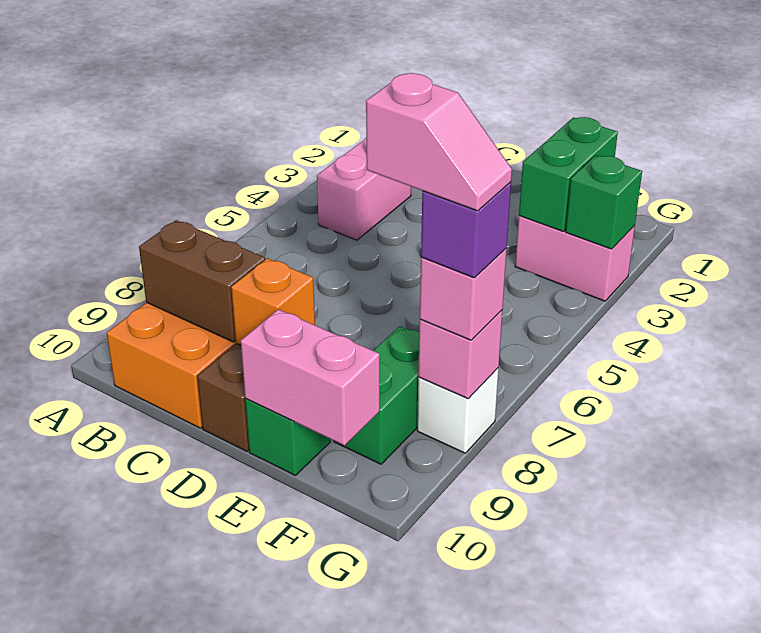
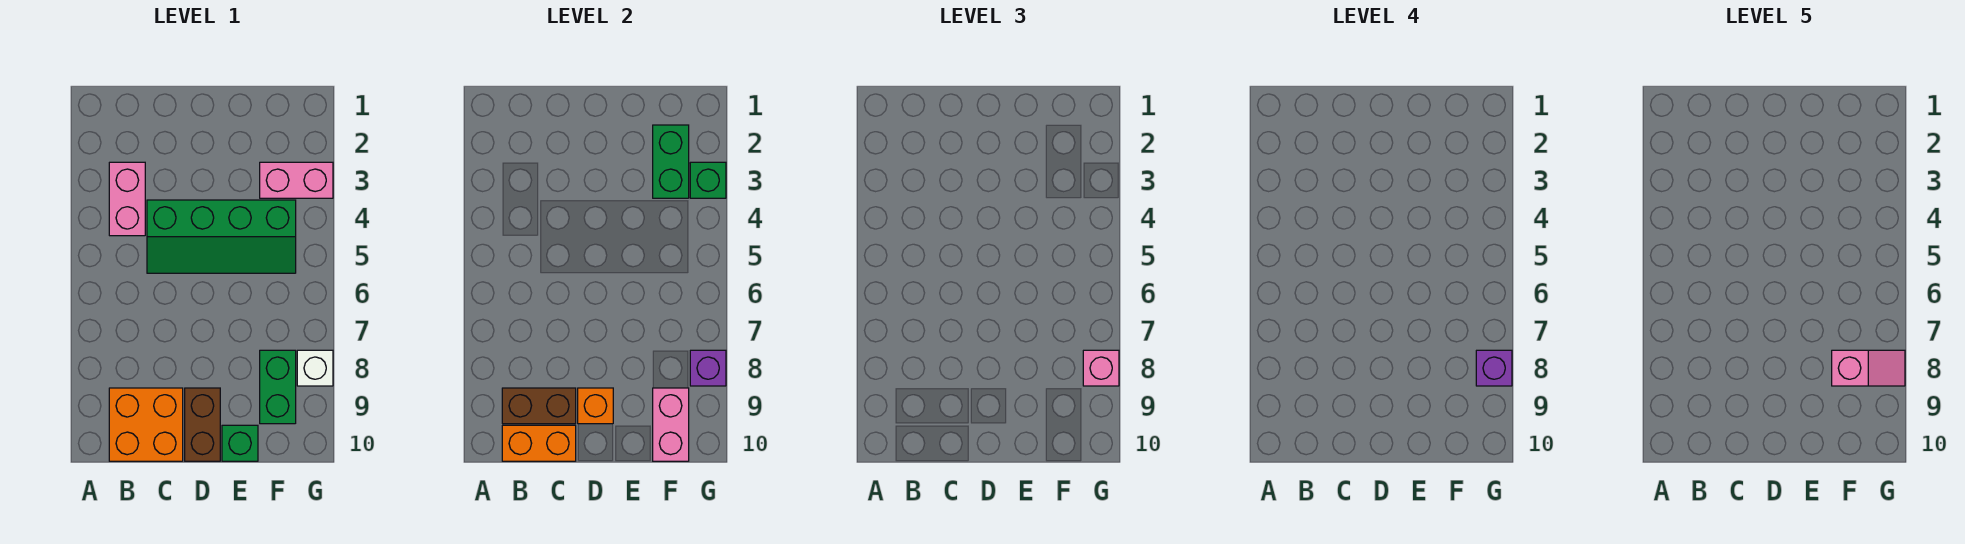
none -> orange 1x2 brick [502,425,576,461]
none -> green 2x4 slope [147,200,296,273]
pink 1x2 brick [241,309,380,445] -> pink 1x2 brick turned to [653,388,689,461]
pink 1x1 brick [418,310,502,399] -> purple 1x1 brick [690,350,726,386]

